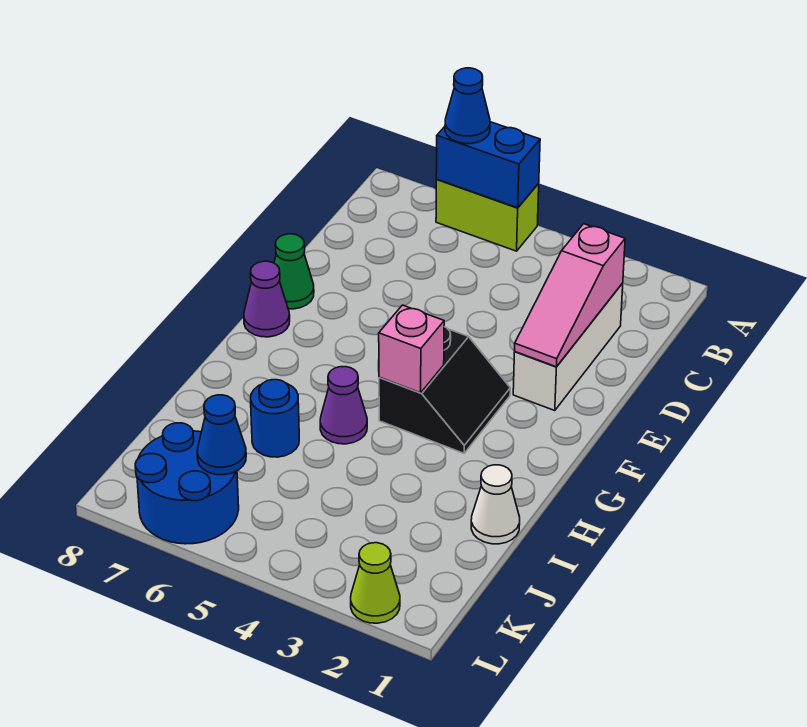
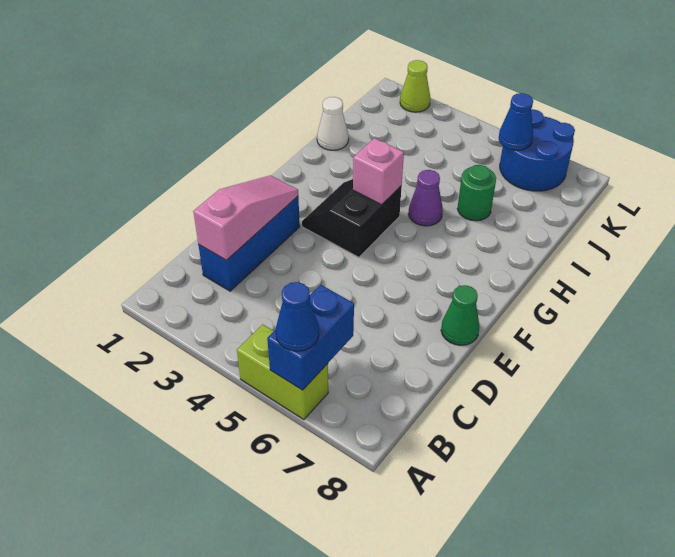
blue 1x2 brick [436,122,540,208] -> blue 1x2 brick turned to [267,285,354,390]
white 1x3 brick [513,283,623,411] -> blue 1x3 brick [199,197,300,291]
purple 1x1 cone [244,261,290,337] -> none
blue 1x1 round brick [251,380,299,457] -> green 1x1 round brick [457,165,496,221]

